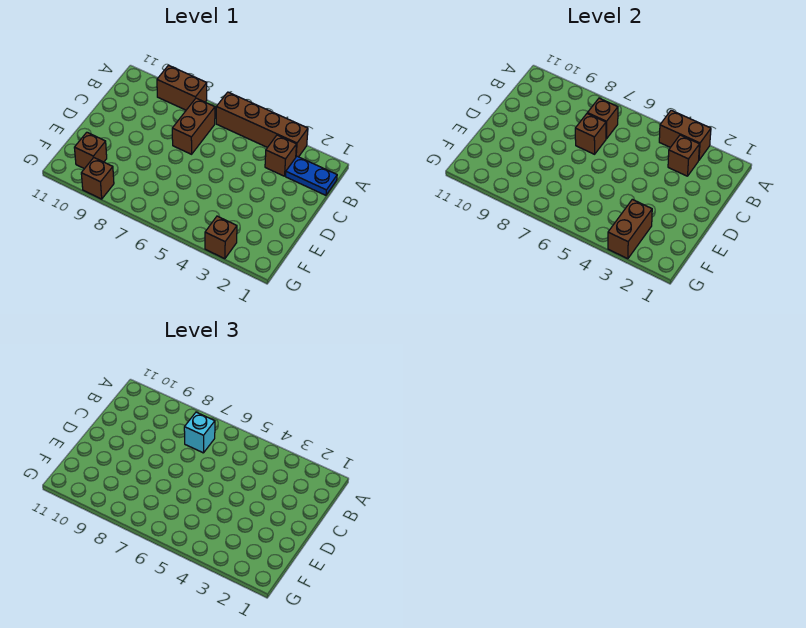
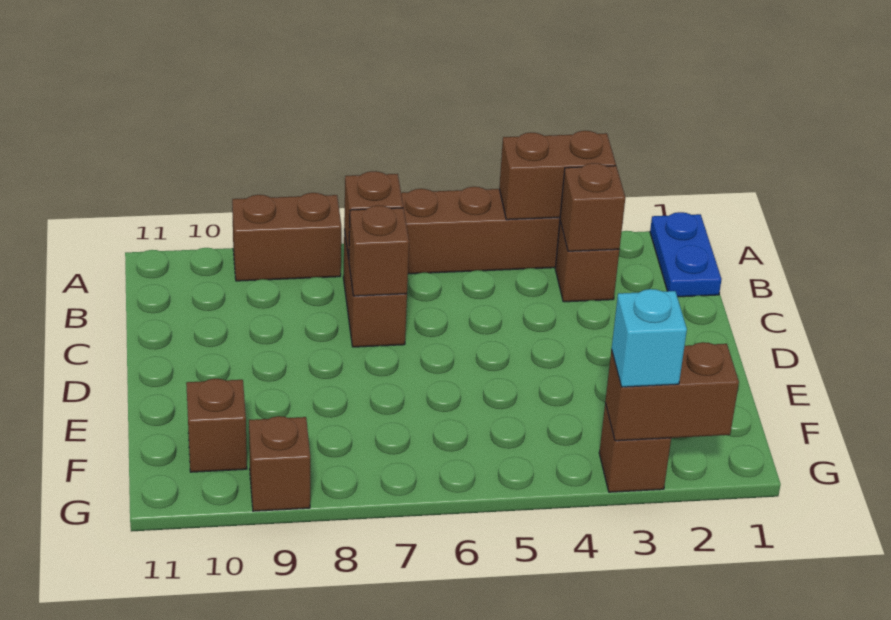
blue 1x2 plate [286,156,337,195] -> blue 1x2 plate turned to [650,212,722,297]
cyan 1x1 brick [184,412,215,453] -> cyan 1x1 brick moved to [612,289,687,387]
brown 1x2 brick [608,199,652,259] -> brown 1x2 brick turned to [605,342,739,441]

